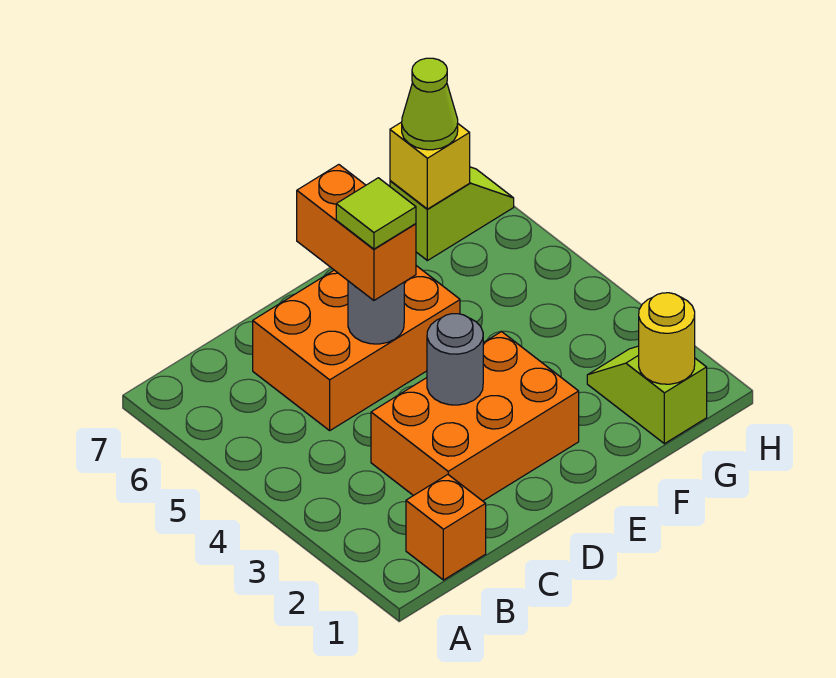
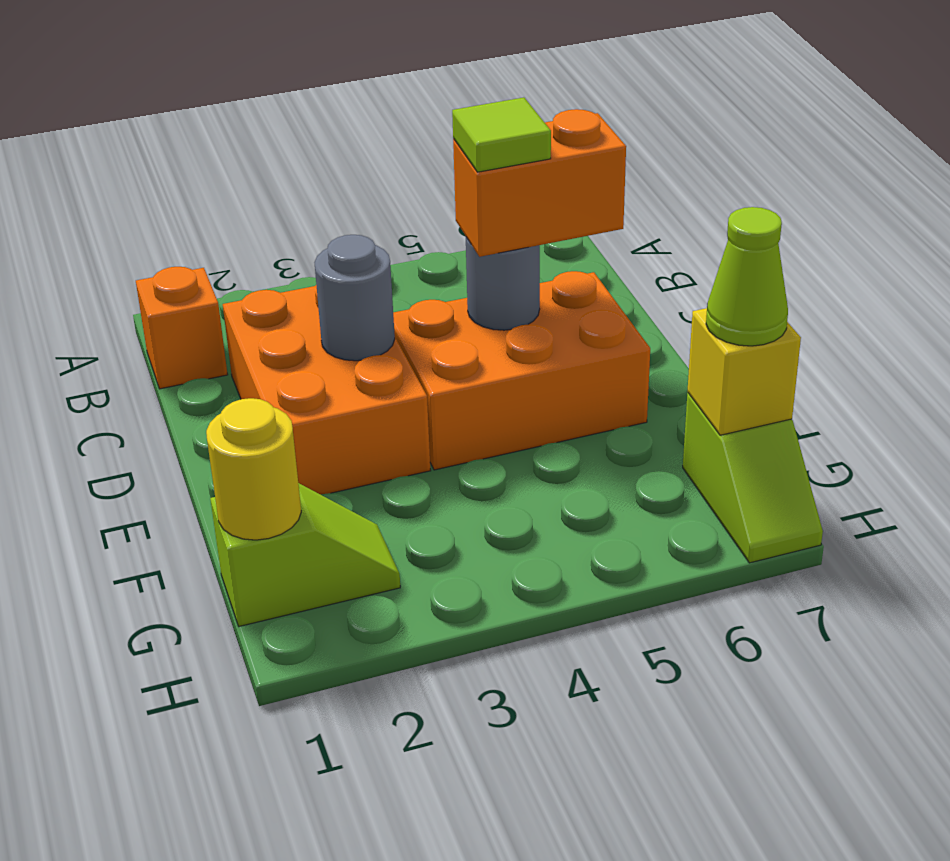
orange 2x3 brick [253,266,460,430] -> orange 2x3 brick turned to [393,271,650,470]

